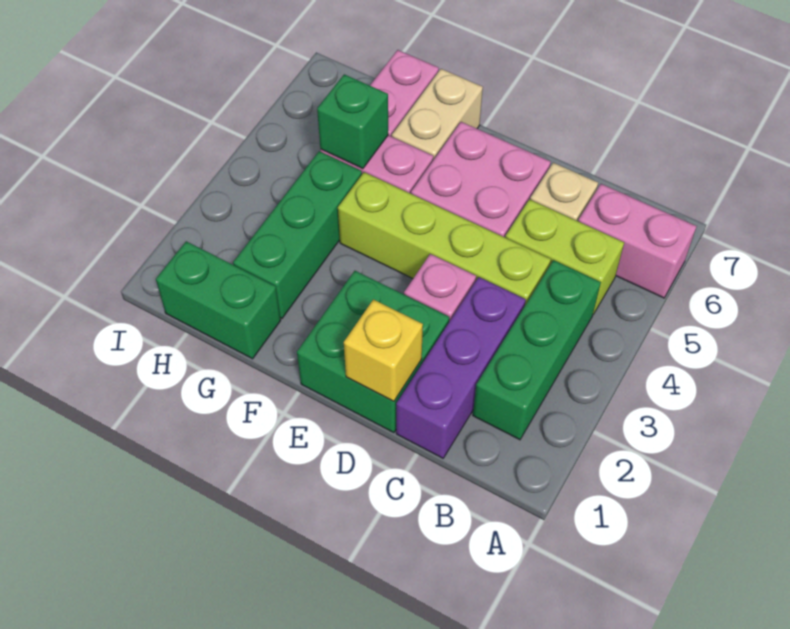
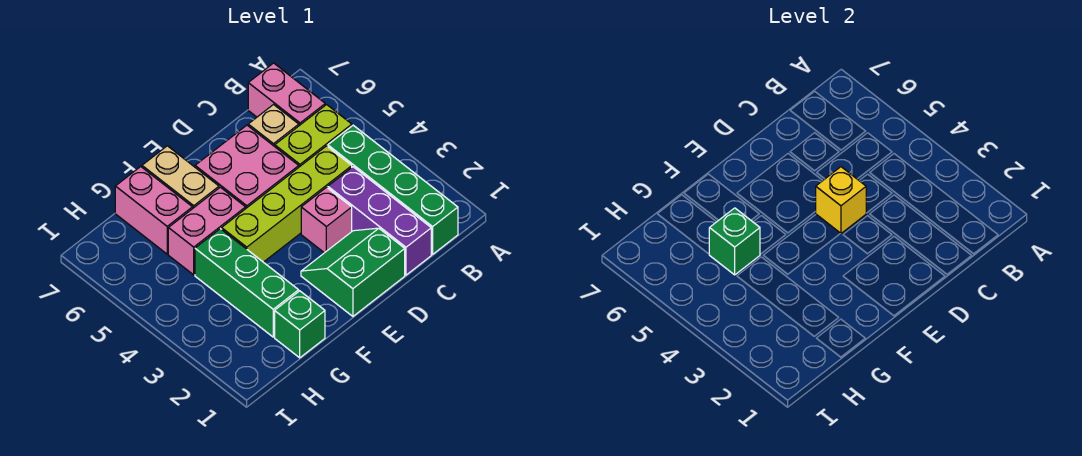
pink 1x2 brick [578,184,697,298] -> pink 1x2 brick turned to [248,63,325,126]
green 1x3 brick [473,260,601,440] -> green 1x4 brick [328,125,458,254]
green 2x2 brick [297,271,449,433] -> green 2x2 slope [301,228,405,316]
yellow 1x1 brick [344,299,423,401] -> yellow 1x1 brick moved to [815,167,866,234]
green 1x2 brick [156,241,281,359] -> green 1x1 brick [275,291,325,358]

